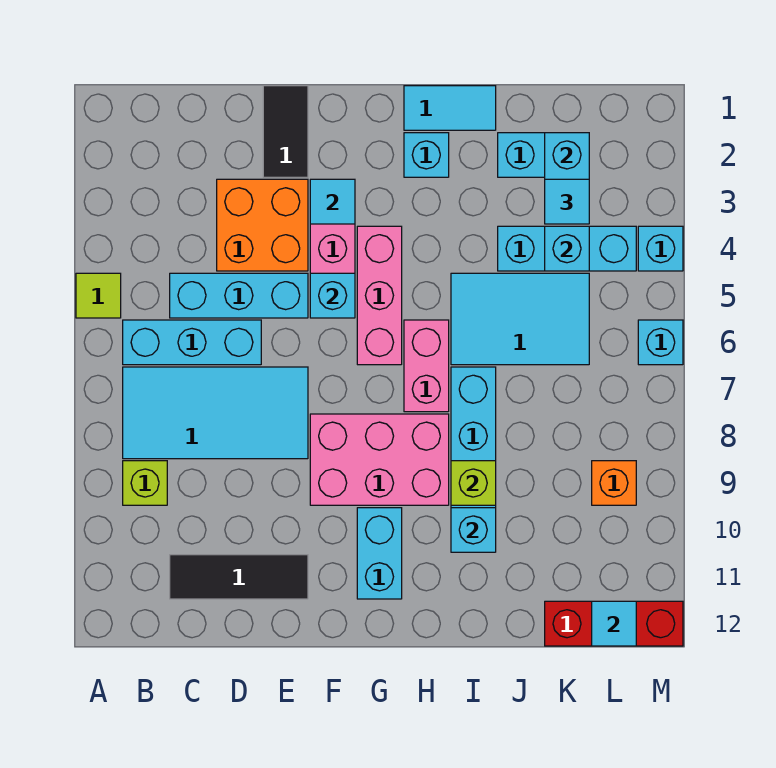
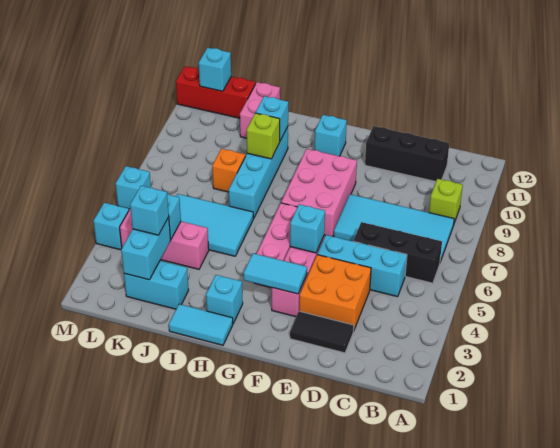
lime 1x1 tile [76,273,121,318] -> none
cyan 1x3 brick [123,320,261,365] -> black 1x3 brick [353,222,442,283]
black 1x3 tile [170,555,308,599] -> black 1x3 brick [365,126,449,182]
black 1x2 tile [263,86,308,177] -> black 1x2 tile turned to [290,311,354,353]
cyan 1x1 tile [310,179,355,224] -> cyan 1x2 tile [244,253,307,294]
pink 2x3 brick [310,414,449,505] -> pink 2x3 brick turned to [281,149,357,236]
cyan 1x2 brick [357,508,402,599] -> cyan 1x1 brick [315,115,347,156]
pink 1x2 brick [404,320,449,412] -> pink 1x2 brick moved to [240,82,280,138]
cyan 1x3 brick [498,226,636,271] -> pink 1x3 brick [120,209,209,269]
cyan 1x1 tile [545,179,589,224] -> cyan 1x1 brick [130,186,169,235]
orange 1x1 brick [592,461,636,505] -> orange 1x1 brick moved to [212,149,245,192]
cyan 1x1 tile [592,601,636,646] -> cyan 1x1 brick [199,48,231,91]

